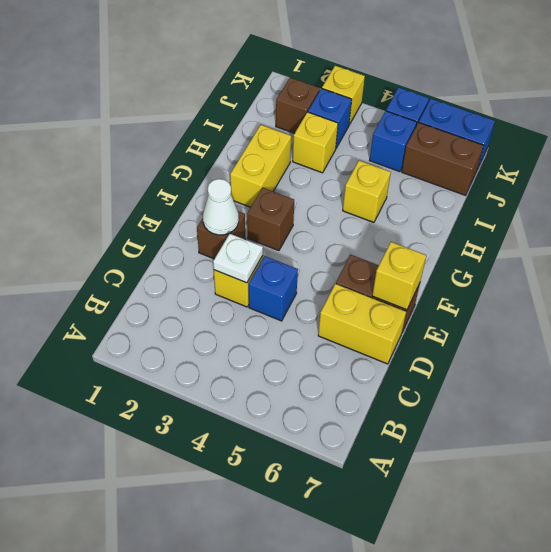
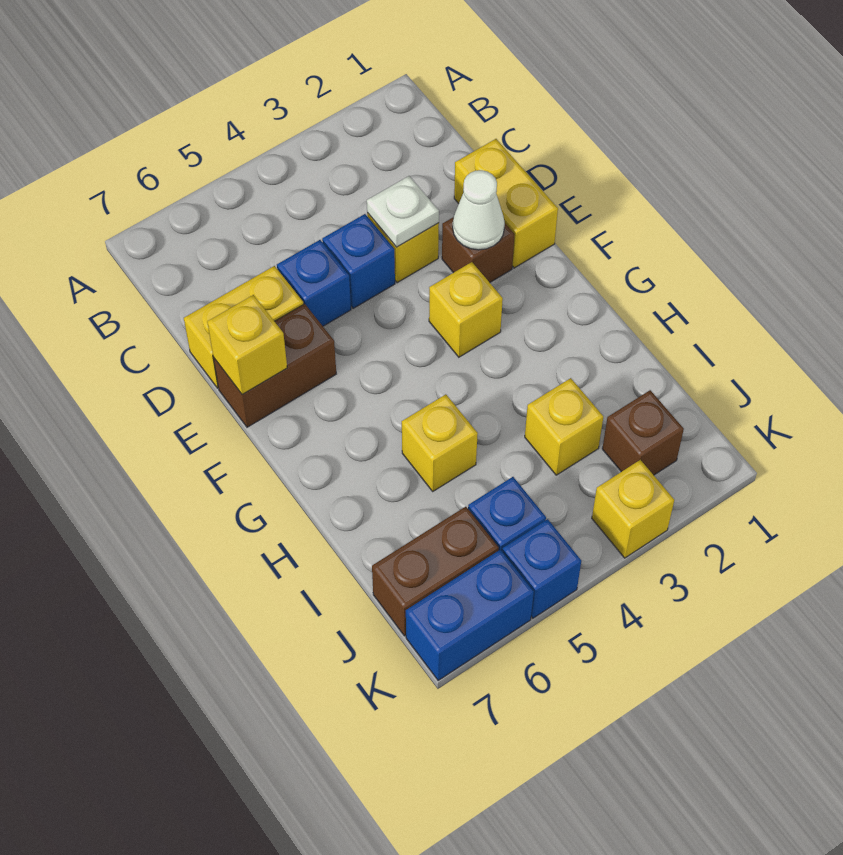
brown 1x1 brick [247,188,294,251] -> yellow 1x1 brick [429,262,503,357]
yellow 1x2 brick [230,125,291,207] -> yellow 1x2 brick moved to [454,139,558,268]
blue 1x1 brick [308,88,352,148] -> blue 1x1 brick moved to [277,240,351,326]

